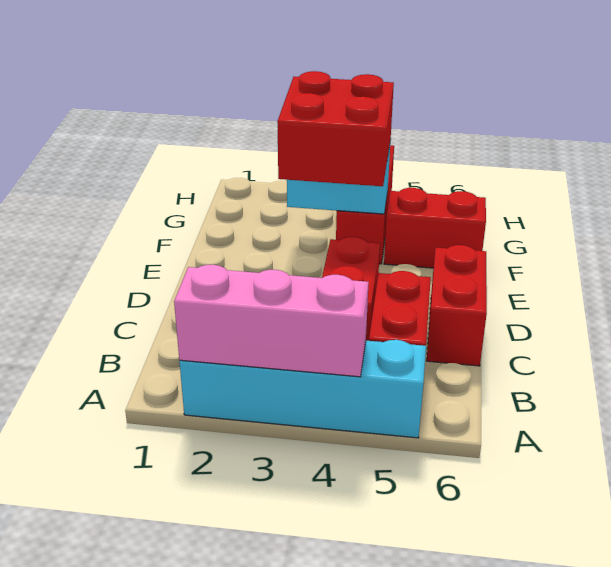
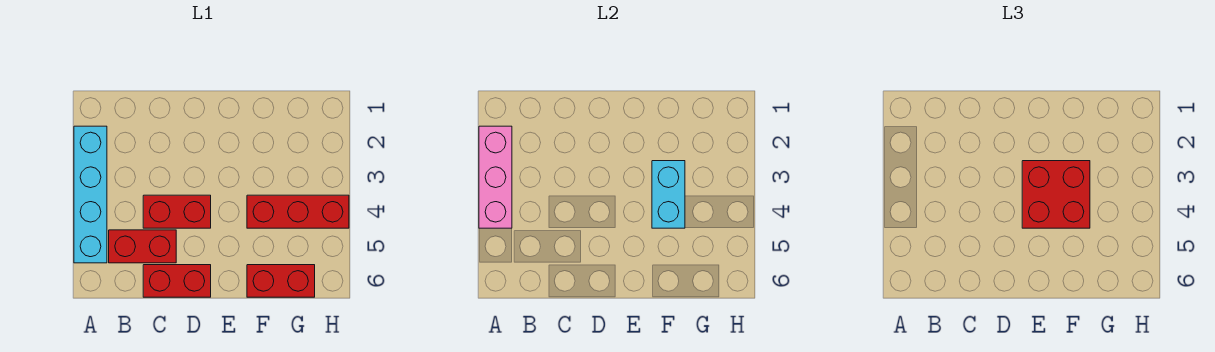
red 1x2 brick [384,188,486,268] -> red 1x2 brick turned to [247,265,315,297]

